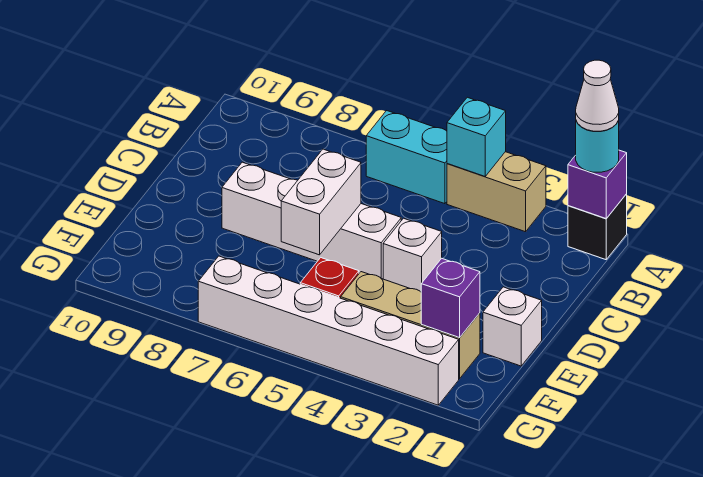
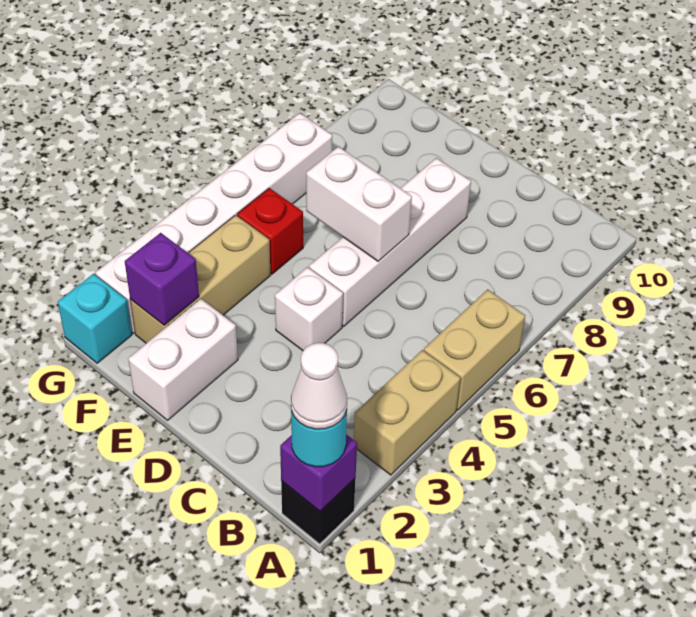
cyan 1x1 brick [447,97,506,177] -> cyan 1x1 brick moved to [58,274,132,363]
cyan 1x2 brick [366,111,447,204] -> tan 1x2 brick [424,289,525,410]
white 1x1 brick [483,287,542,366] -> white 1x2 brick [128,299,238,420]

